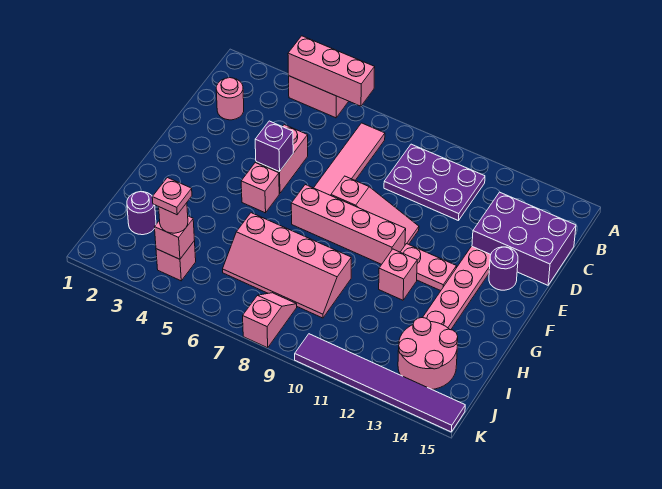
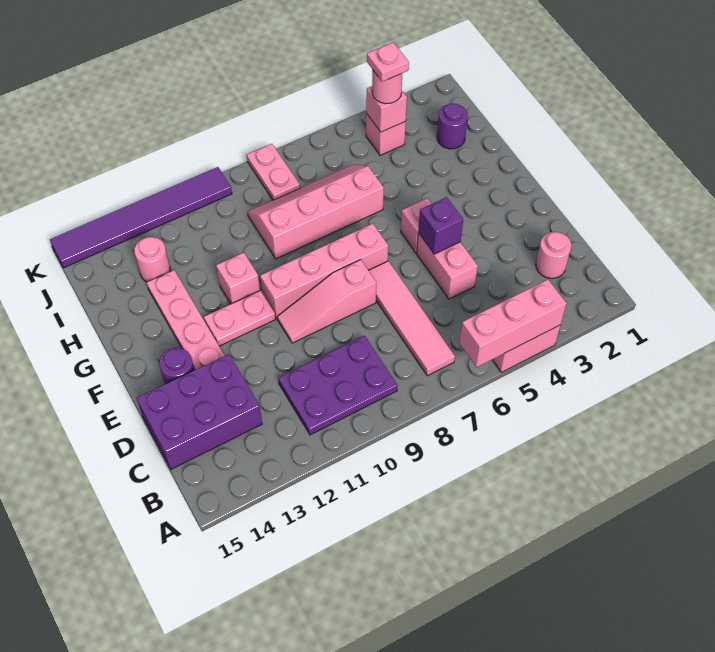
pink 2x2 round brick [398,318,458,389] -> pink 1x1 round brick [134,237,170,282]
pink 1x2 slope [243,293,297,348] -> pink 1x2 plate [247,144,300,200]

